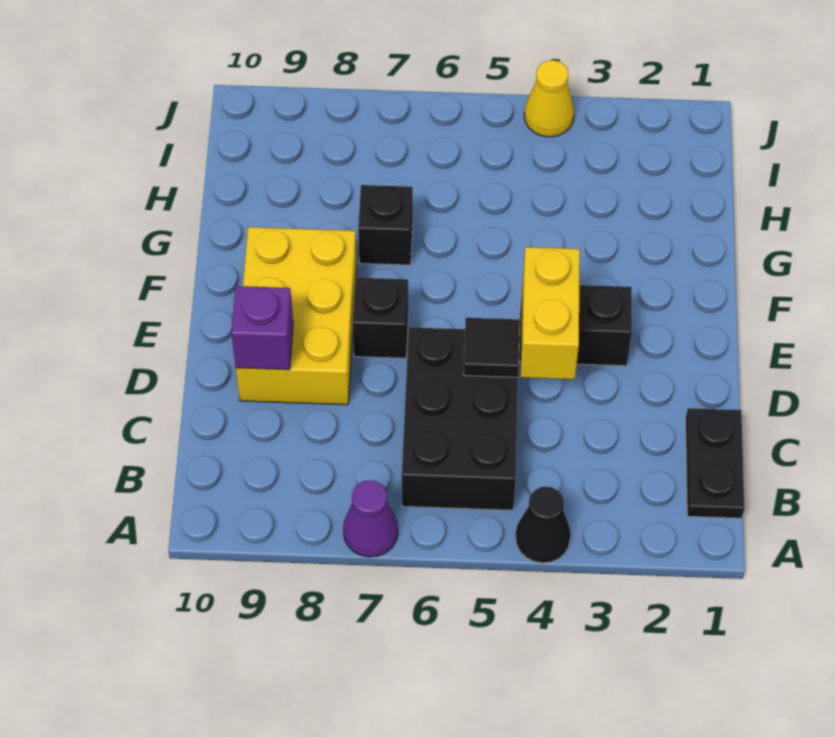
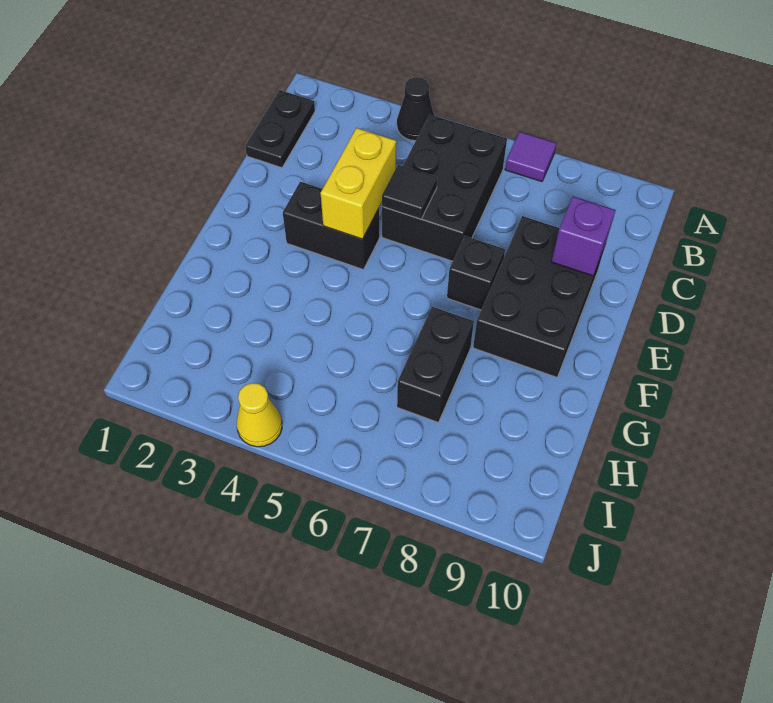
purple 1x1 cone [343,480,398,557] -> purple 1x1 tile [505,132,556,182]
yellow 2x3 brick [236,227,357,405] -> black 2x3 brick [473,216,605,377]
black 1x1 brick [358,185,413,265] -> black 1x2 brick [397,307,474,422]

